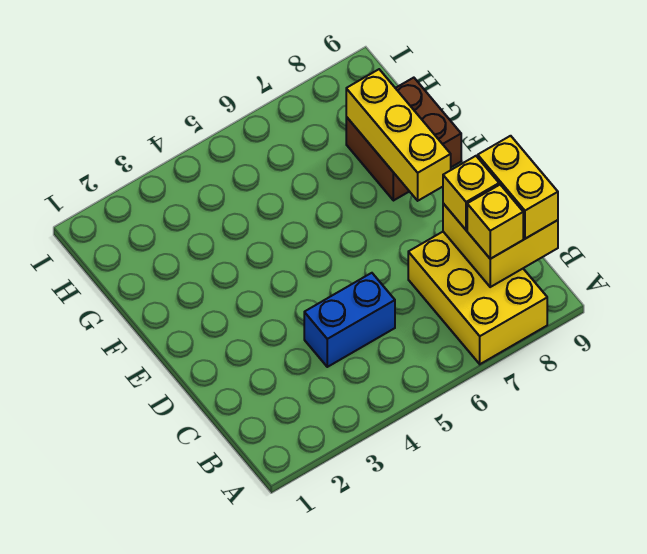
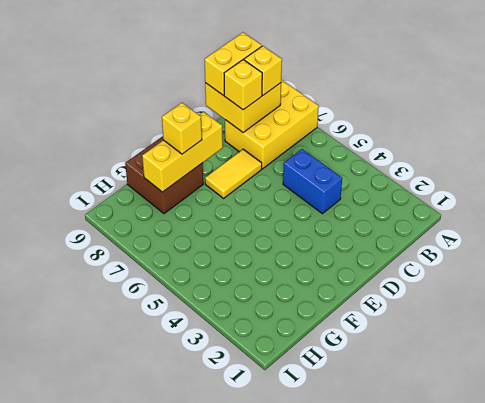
none -> yellow 1x2 tile [205,149,262,198]
none -> yellow 1x1 brick [162,103,202,154]

